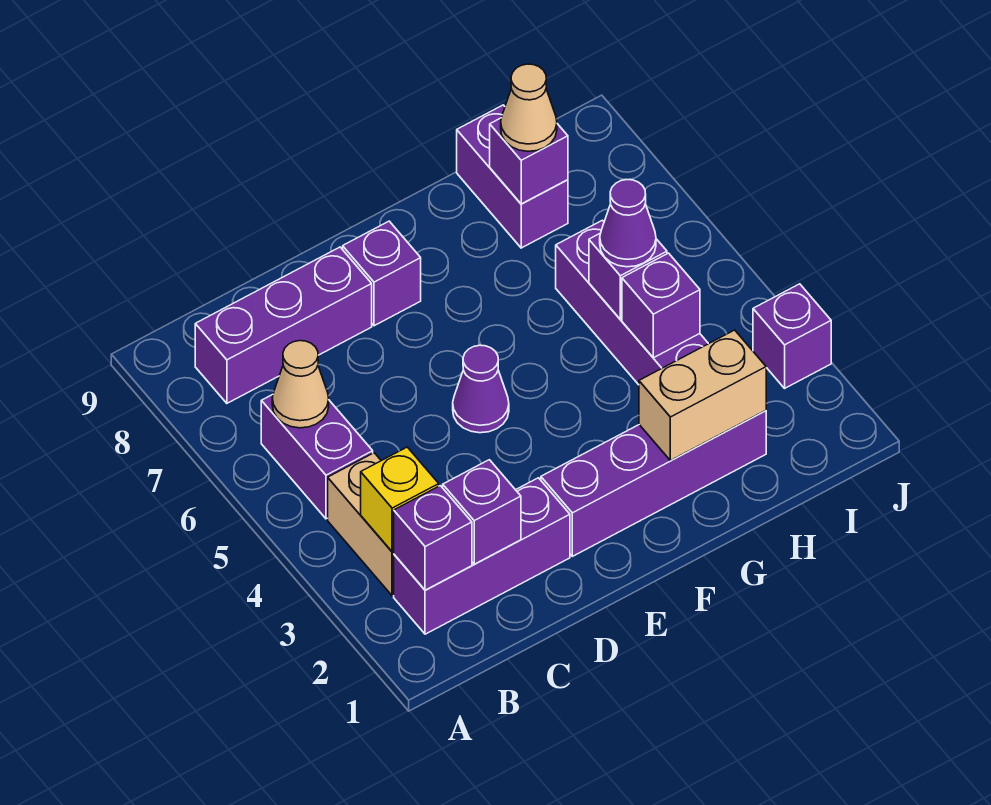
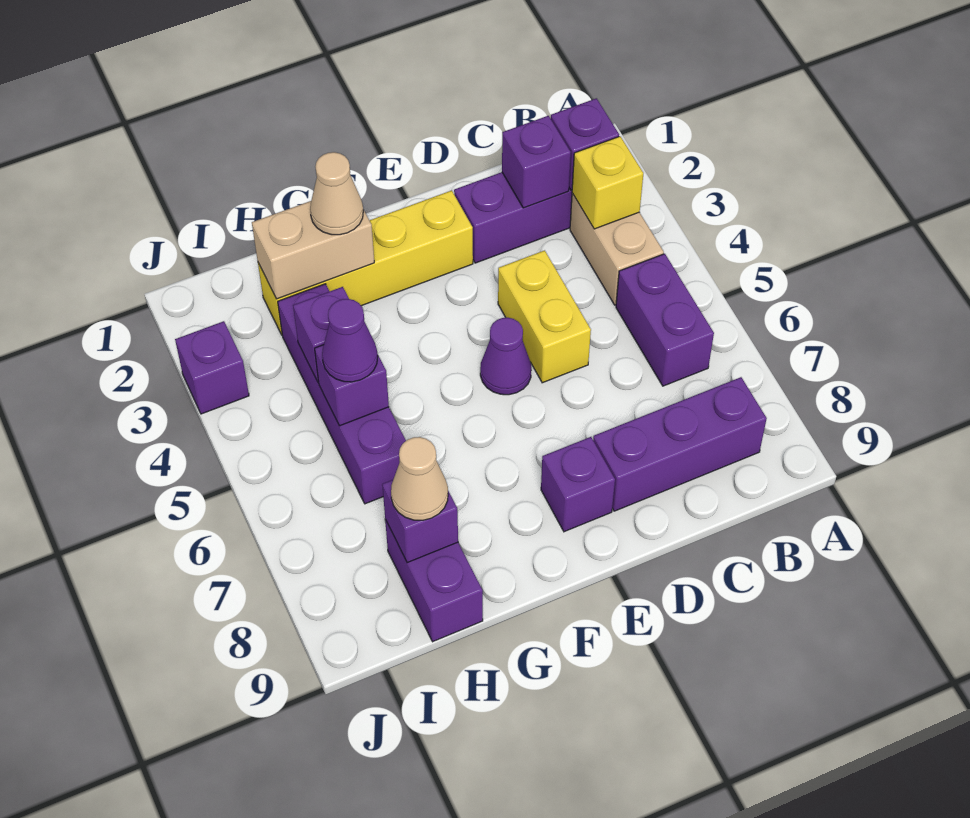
tan 1x1 cone [272,341,329,428] -> tan 1x1 cone moved to [310,152,363,235]
none -> yellow 1x2 brick [498,250,591,383]
purple 1x4 brick [541,411,766,556] -> yellow 1x4 brick [258,190,473,335]

